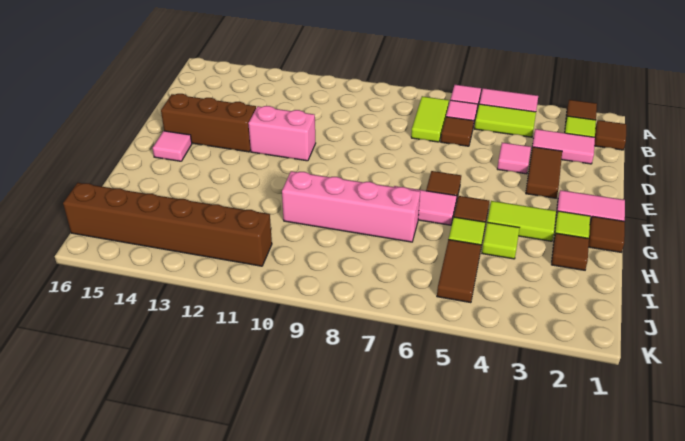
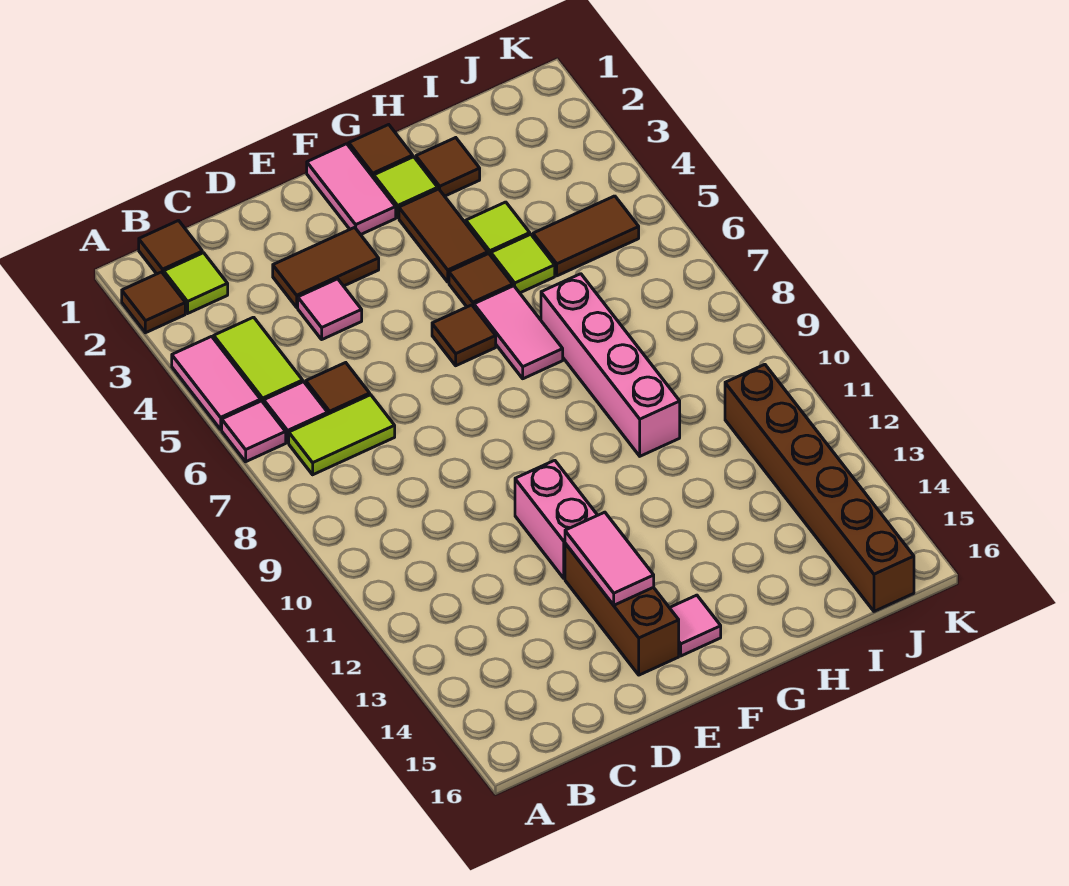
pink 1x2 tile [532,129,595,164] -> pink 1x2 tile moved to [565,512,654,605]
lime 1x2 tile [487,201,556,241] -> brown 1x2 tile [399,189,488,282]

